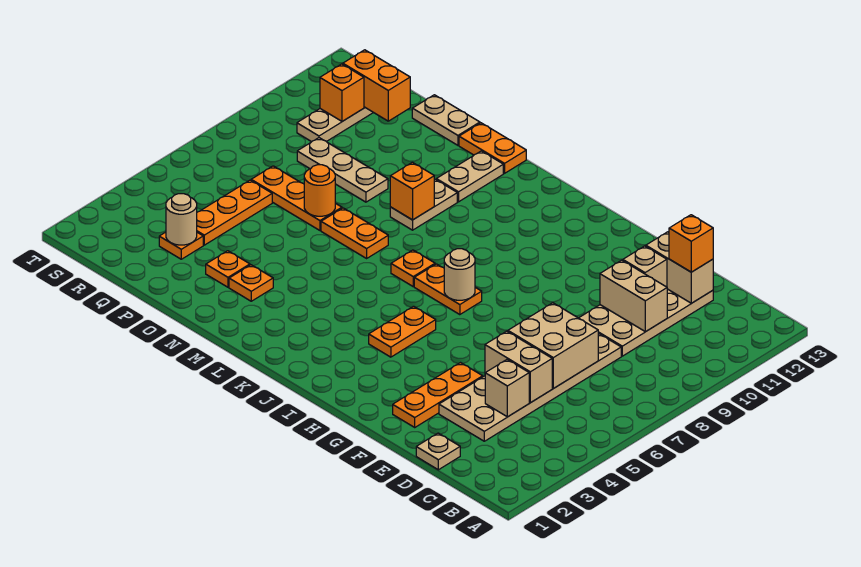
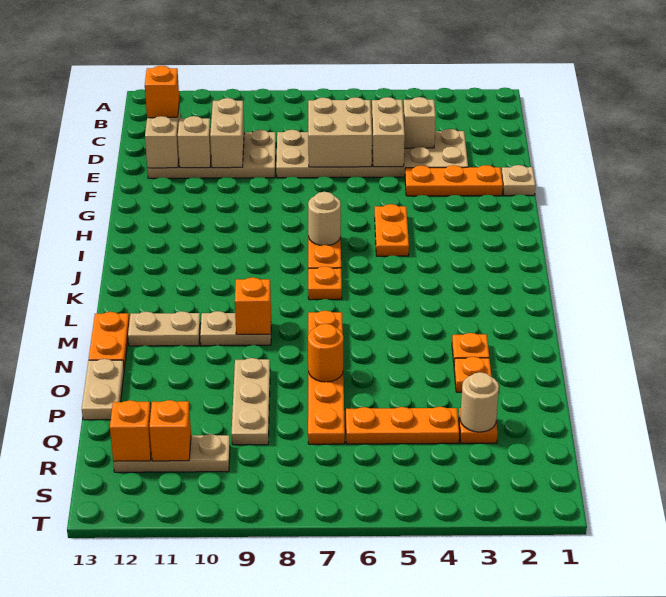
tan 1x1 plate [416,433,460,470] -> tan 1x1 plate moved to [502,165,536,196]
orange 1x2 plate [369,306,436,357] -> orange 1x2 plate turned to [375,204,409,256]
orange 1x2 brick [343,50,410,121] -> orange 1x1 brick [110,400,151,461]

